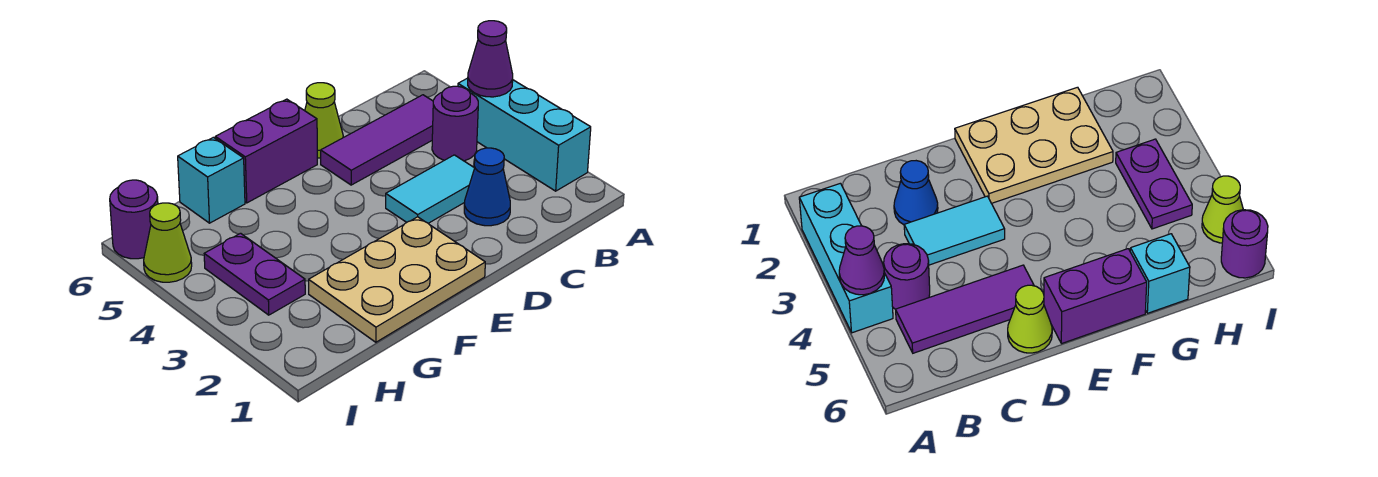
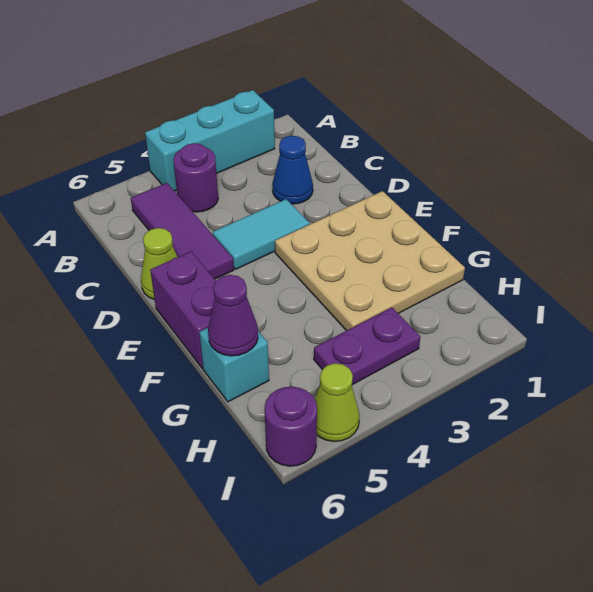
purple 1x1 cone [468,21,513,97] -> purple 1x1 cone moved to [208,275,258,356]
cyan 1x2 tile [386,155,474,223] -> cyan 1x2 tile turned to [213,199,309,269]
tan 2x3 plate [309,217,485,342] -> tan 3x3 plate [275,191,465,331]

